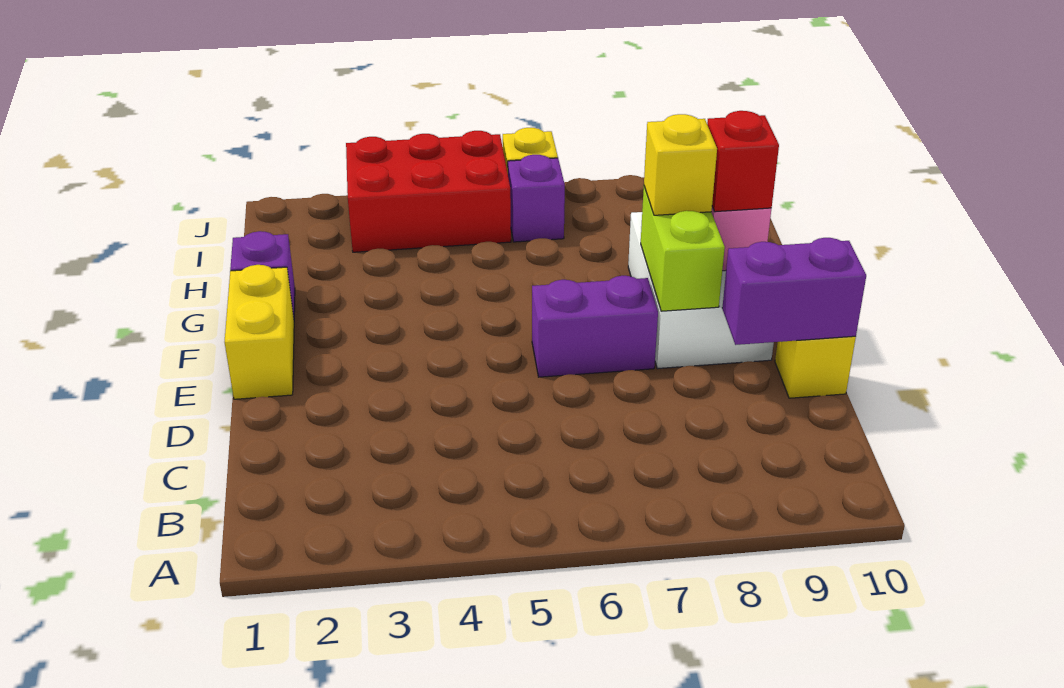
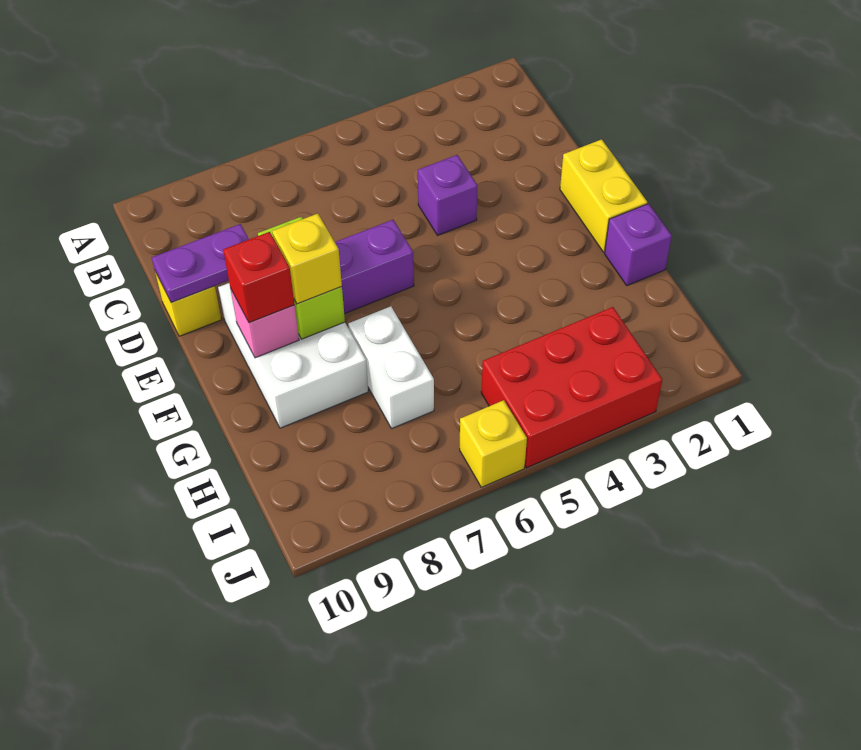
purple 1x2 brick [722,238,866,345] -> purple 1x2 plate [152,224,249,302]
none -> white 1x2 brick [348,306,434,429]
purple 1x1 brick [508,155,565,242] -> purple 1x1 brick moved to [418,155,477,236]

